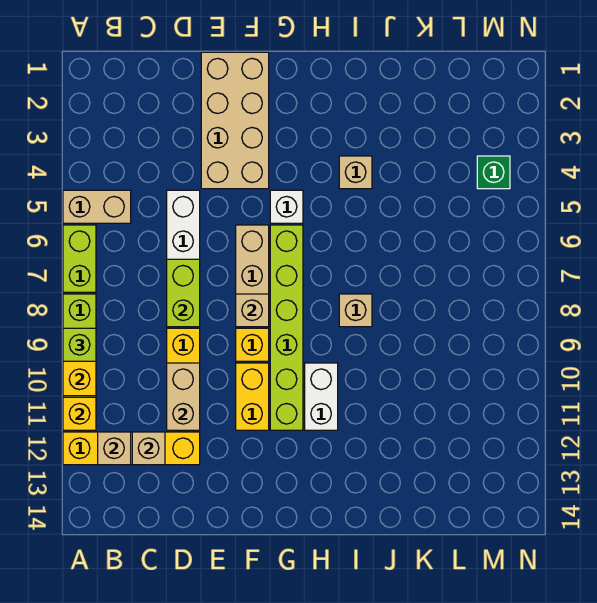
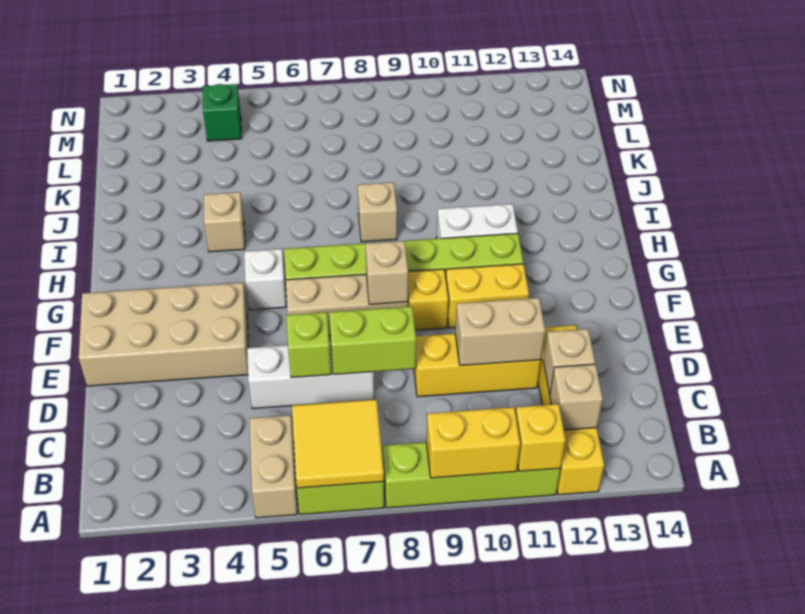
none -> yellow 2x2 tile [292,399,384,488]
lime 1x1 brick [63,328,96,361] -> lime 1x1 brick moved to [286,312,331,378]

